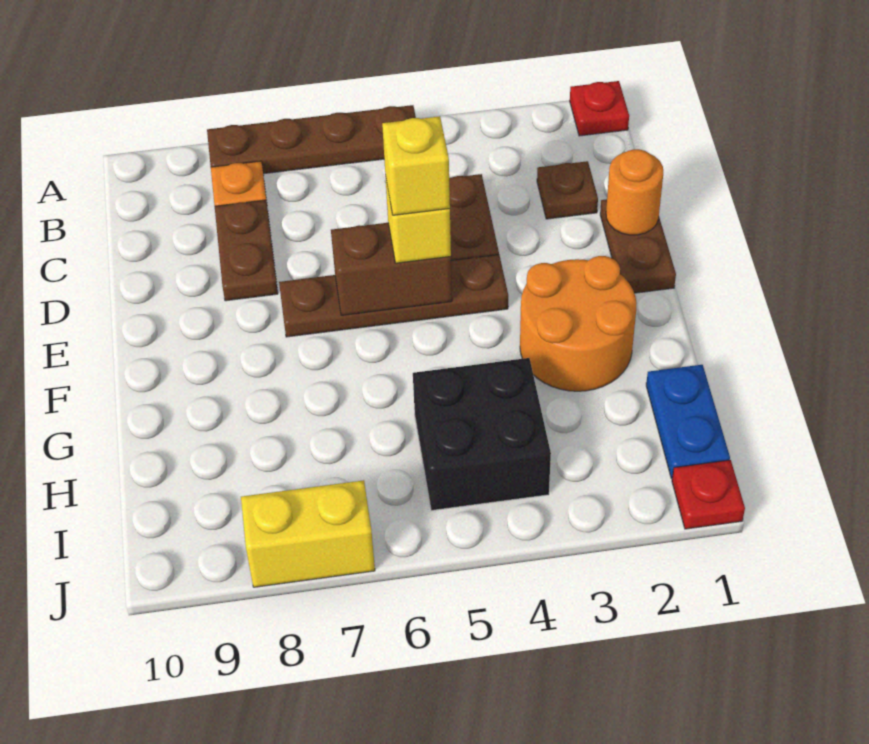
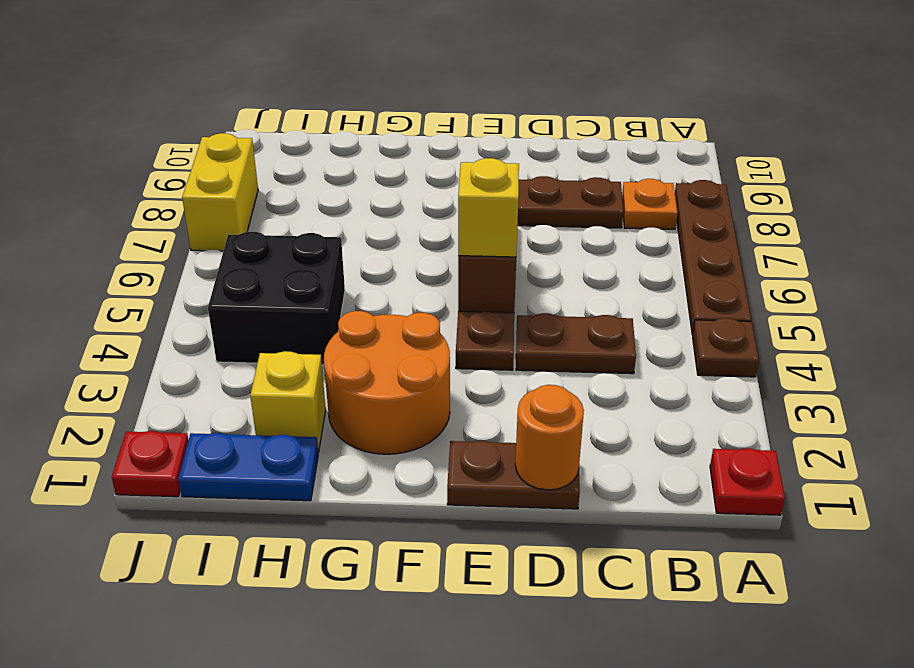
brown 1x1 plate [537,161,598,219] -> brown 1x1 plate moved to [693,318,759,377]
yellow 1x1 brick [382,116,450,215] -> yellow 1x1 brick moved to [250,351,326,452]

